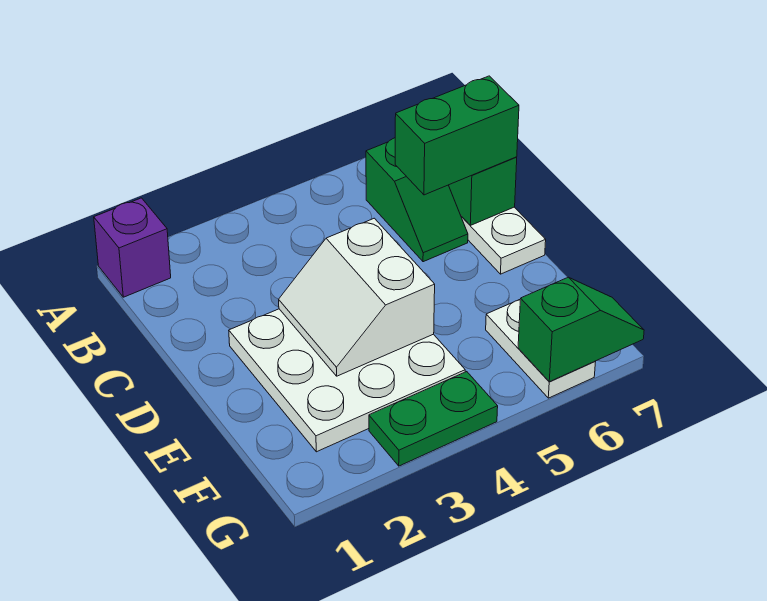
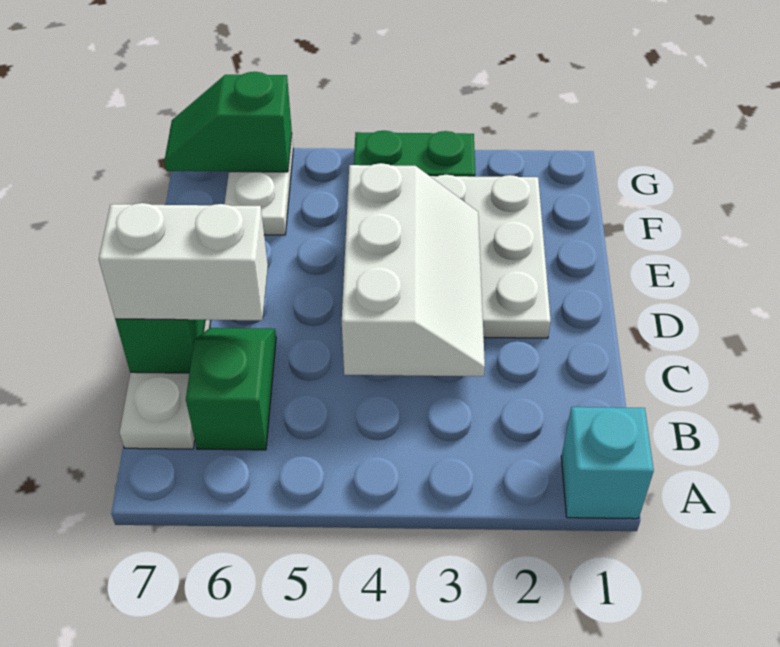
purple 1x1 brick [94,198,171,297] -> cyan 1x1 brick [561,407,654,519]
green 1x2 brick [395,76,519,195] -> white 1x2 brick [99,203,268,320]
white 2x2 slope [279,218,435,376] -> white 2x3 slope [342,163,485,376]

